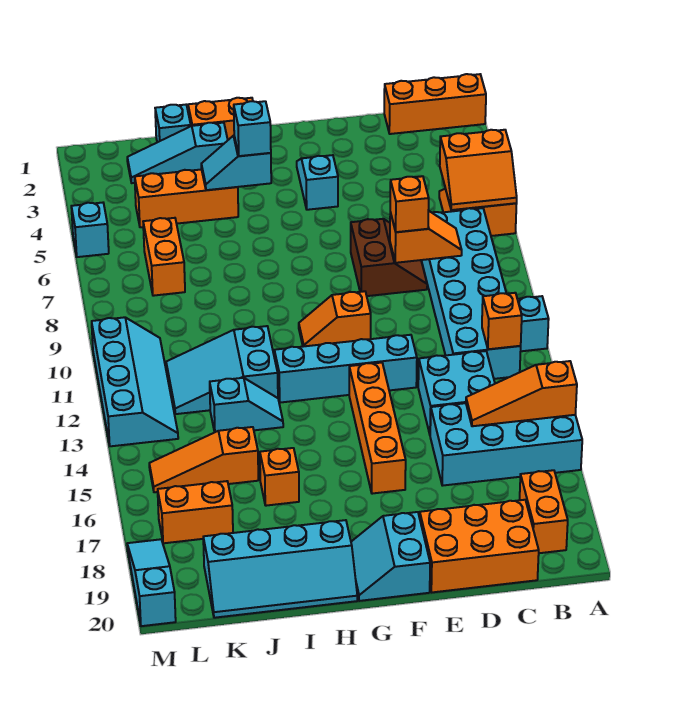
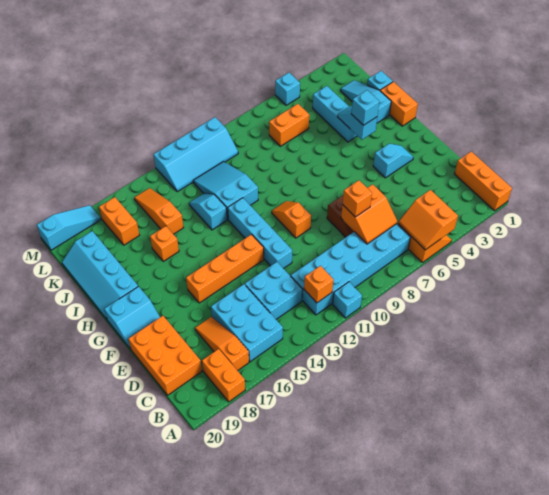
cyan 2x4 brick [430,403,582,486] -> cyan 2x3 brick [211,284,283,362]
orange 1x3 slope [466,361,577,426] -> orange 1x3 slope moved to [195,317,249,371]
orange 1x2 brick [520,470,568,553] -> orange 1x2 brick turned to [202,349,245,402]
orange 1x2 slope [390,211,462,263] -> orange 2x2 slope [341,184,397,244]
cyan 2x2 slope [351,512,430,601] -> cyan 2x2 slope turned to [104,286,160,349]
orange 1x3 brick [135,169,238,227] -> cyan 1x3 brick [313,86,357,142]
cyan 1x2 slope [210,378,283,432] -> cyan 1x2 slope turned to [189,193,227,230]

